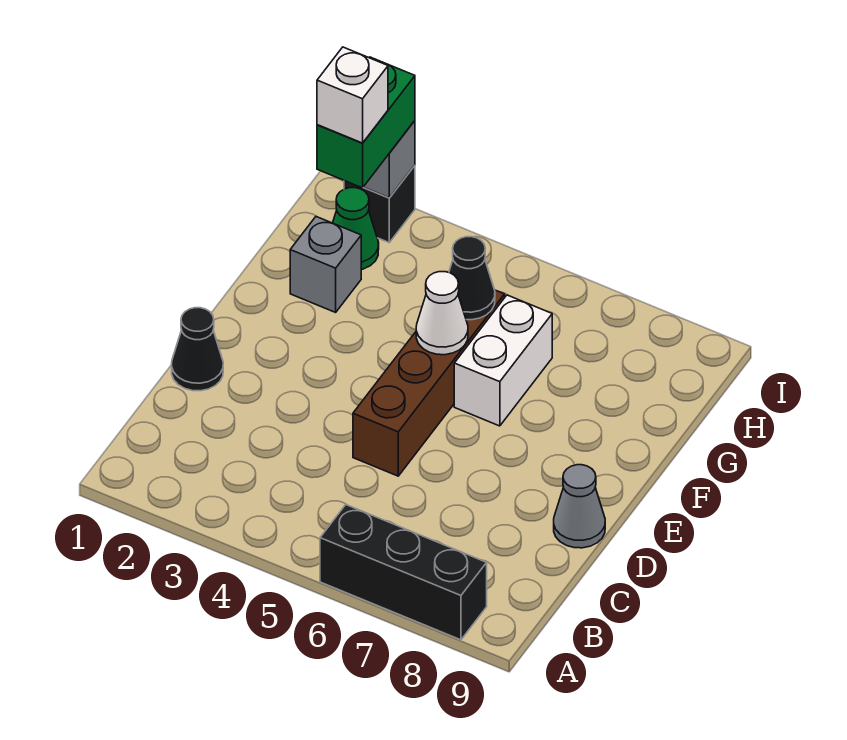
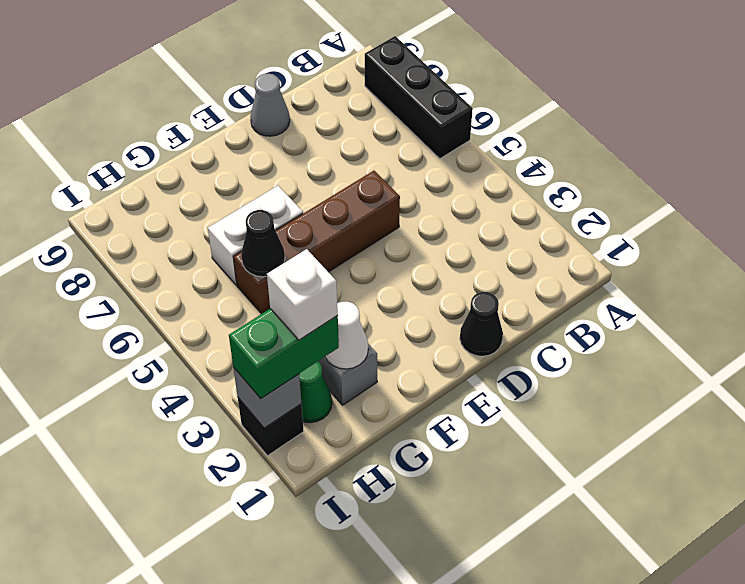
white 1x1 cone [416,272,468,355] -> white 1x1 cone moved to [325,302,368,369]

